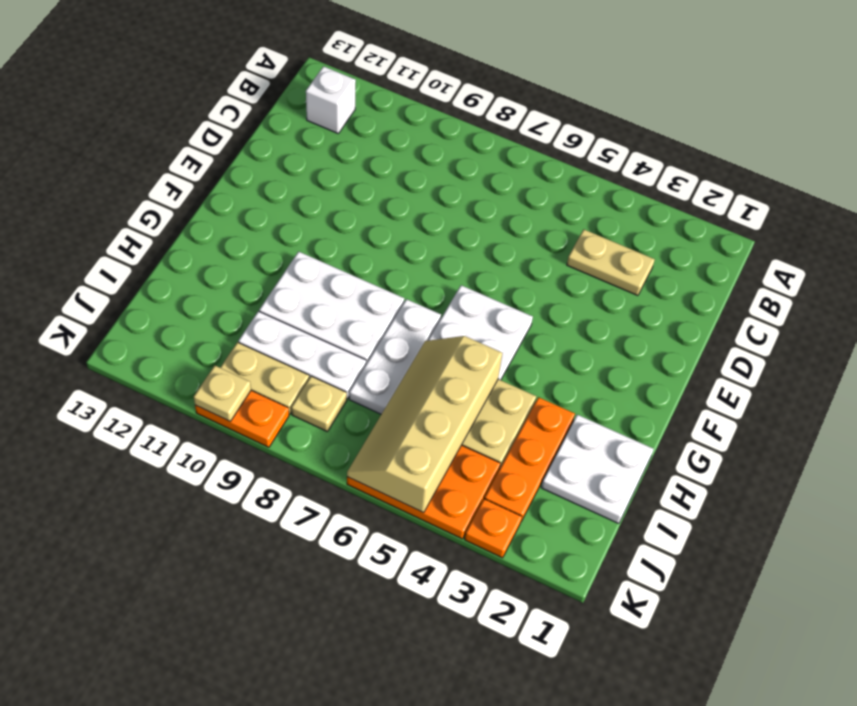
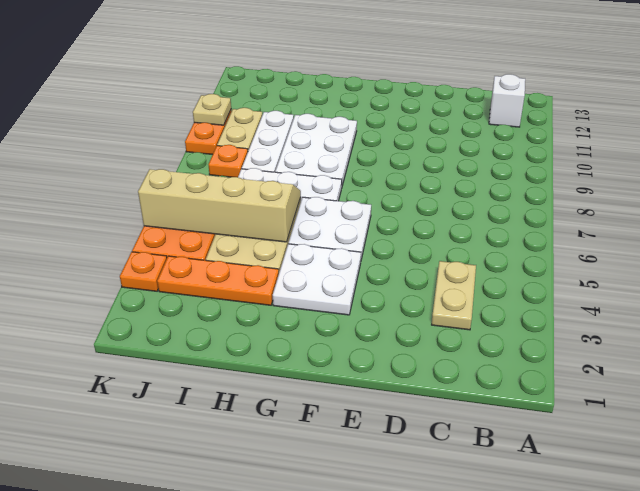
white 2x2 plate [541,415,654,524] -> white 2x2 plate moved to [273,244,361,315]
tan 1x1 plate [291,376,347,432] -> orange 1x1 plate [208,145,248,177]

